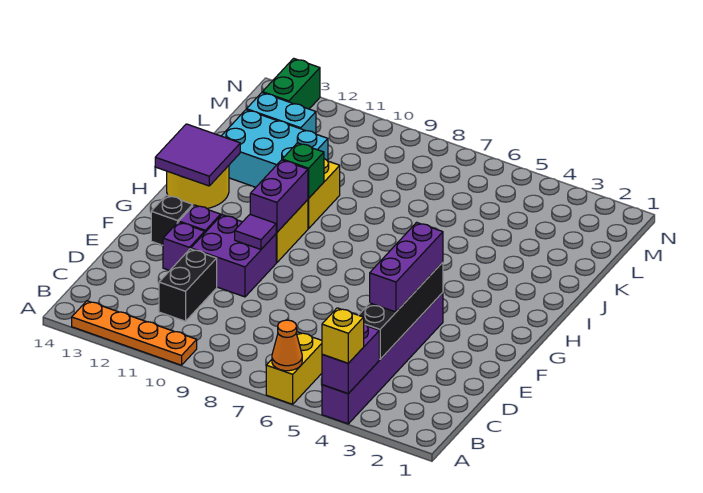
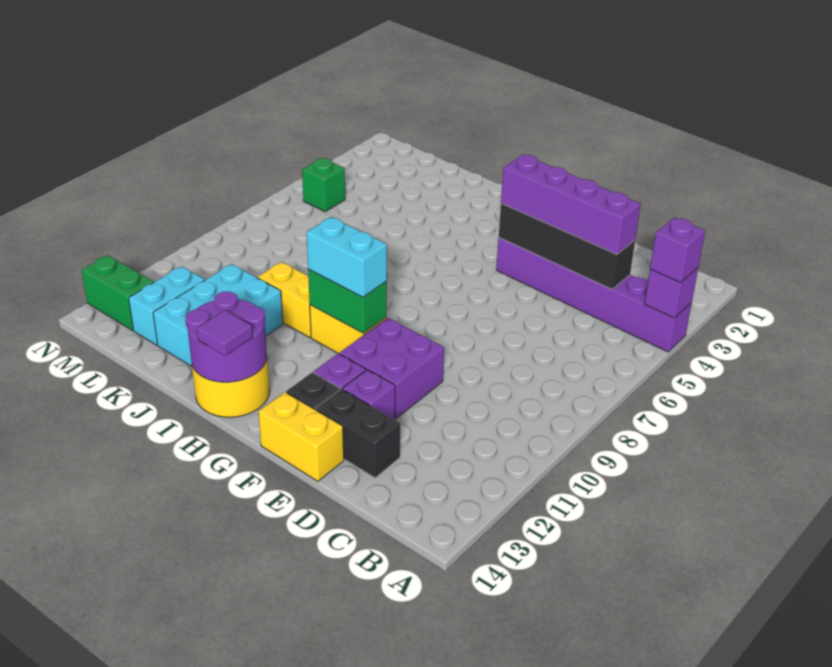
purple 1x2 brick [322,324,379,394] -> purple 1x1 brick [644,268,698,318]
yellow 1x1 brick [322,308,364,363] -> purple 1x1 brick [650,218,705,283]
yellow 1x2 brick [266,332,322,404] -> yellow 1x2 brick moved to [258,392,344,481]
orange 1x1 cone [272,320,302,371] -> none
orange 1x4 plate [72,301,197,365] -> none
black 1x2 brick [159,249,217,321] -> black 1x2 brick moved to [316,389,400,478]
purple 1x3 brick [370,222,443,312] -> purple 1x4 brick [501,155,641,254]
purple 1x1 tile [235,215,276,249] -> purple 1x1 tile moved to [197,310,253,356]
purple 1x2 brick [250,160,308,233] -> green 1x2 brick [308,269,387,333]
none -> cyan 1x2 brick [307,217,387,297]
purple 2x2 tile [155,124,240,186] -> purple 2x2 round brick [185,292,267,382]
green 1x1 brick [282,143,324,198] -> green 1x1 brick moved to [302,158,345,212]

